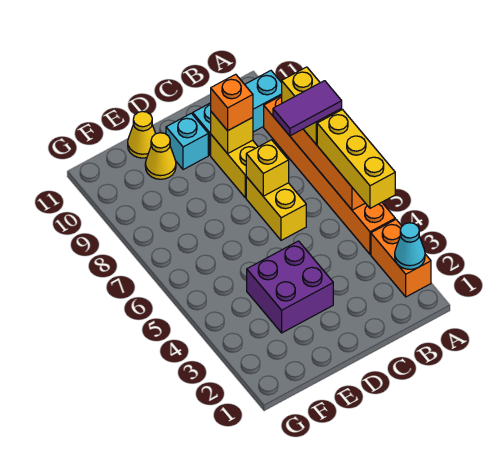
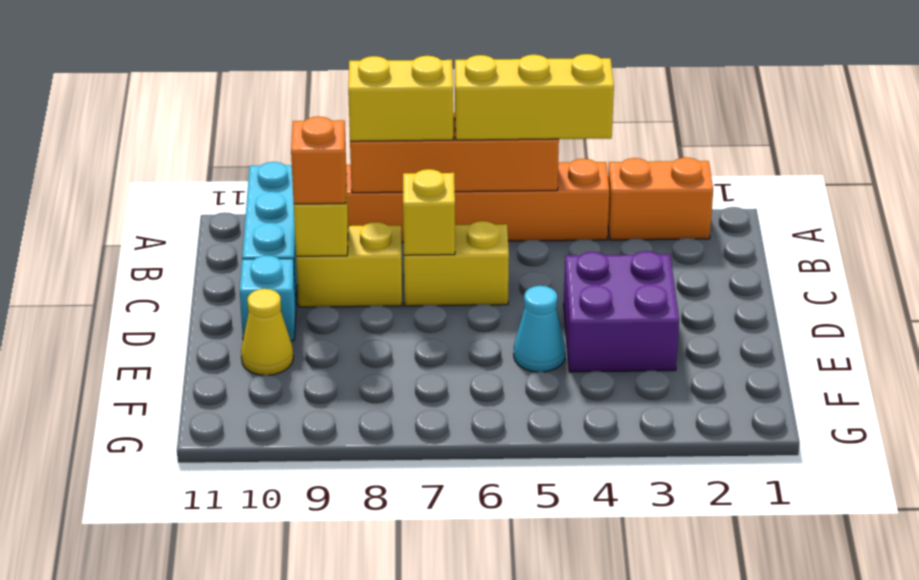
cyan 1x1 cone [395,223,425,269] -> cyan 1x1 cone moved to [514,286,565,372]
purple 1x2 tile [273,81,342,136] -> none
yellow 1x1 cone [128,111,156,158] -> none

